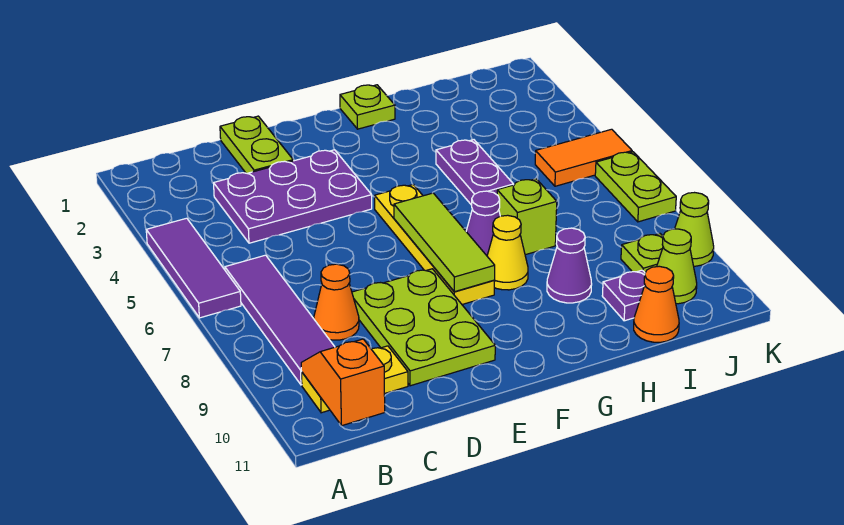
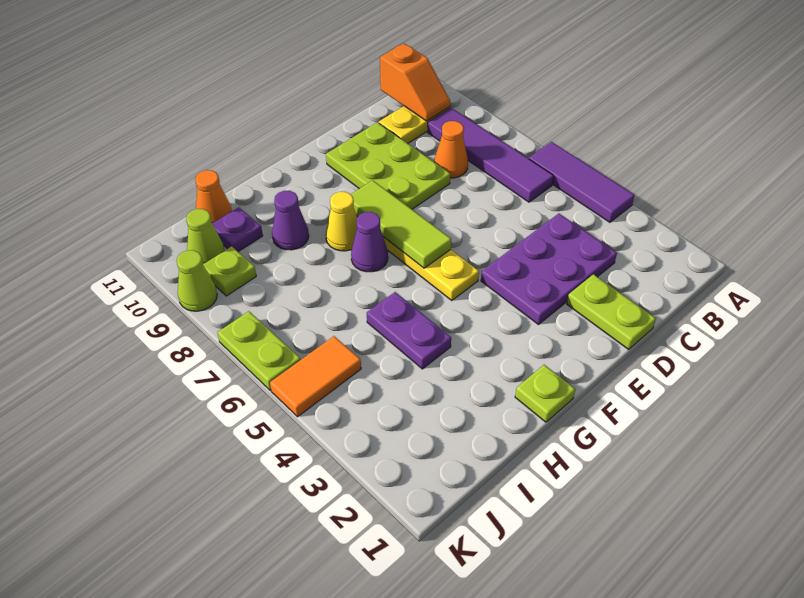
lime 1x1 brick [497,179,557,255] -> none

